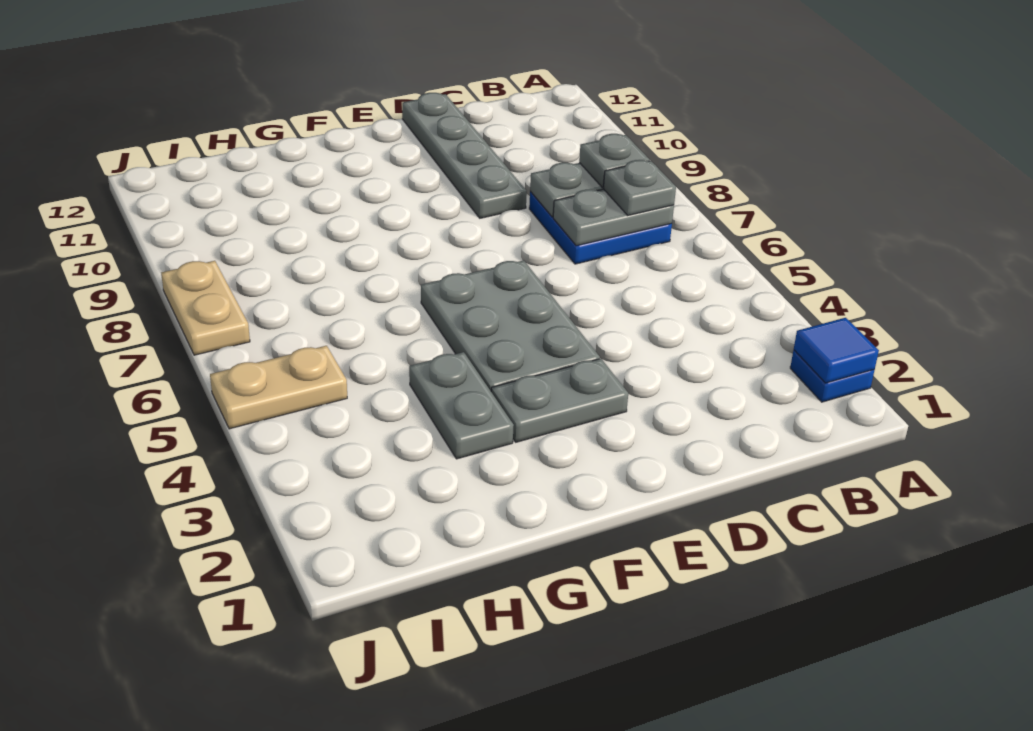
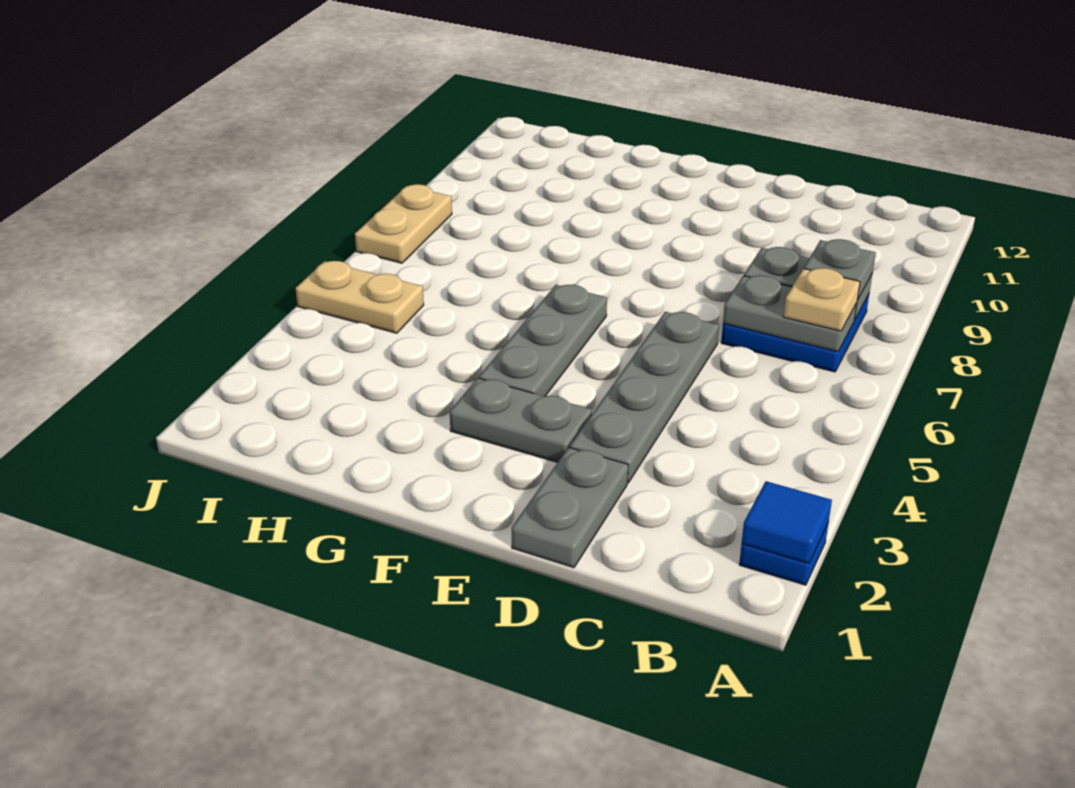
grey 1x1 plate [603,160,676,215] -> tan 1x1 plate [784,268,860,331]
grey 1x4 plate [402,93,527,218] -> grey 1x4 plate moved to [570,312,719,483]
grey 2x3 plate [421,261,600,391] -> grey 1x3 plate [479,285,607,396]
grey 1x2 plate [409,352,514,459] -> grey 1x2 plate moved to [512,447,628,568]

